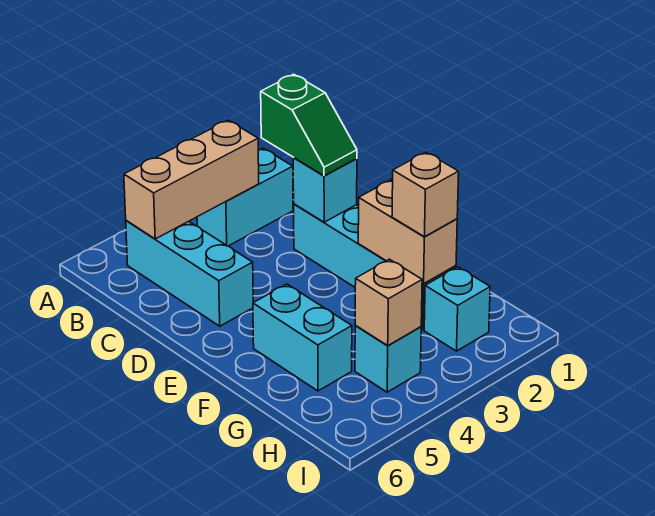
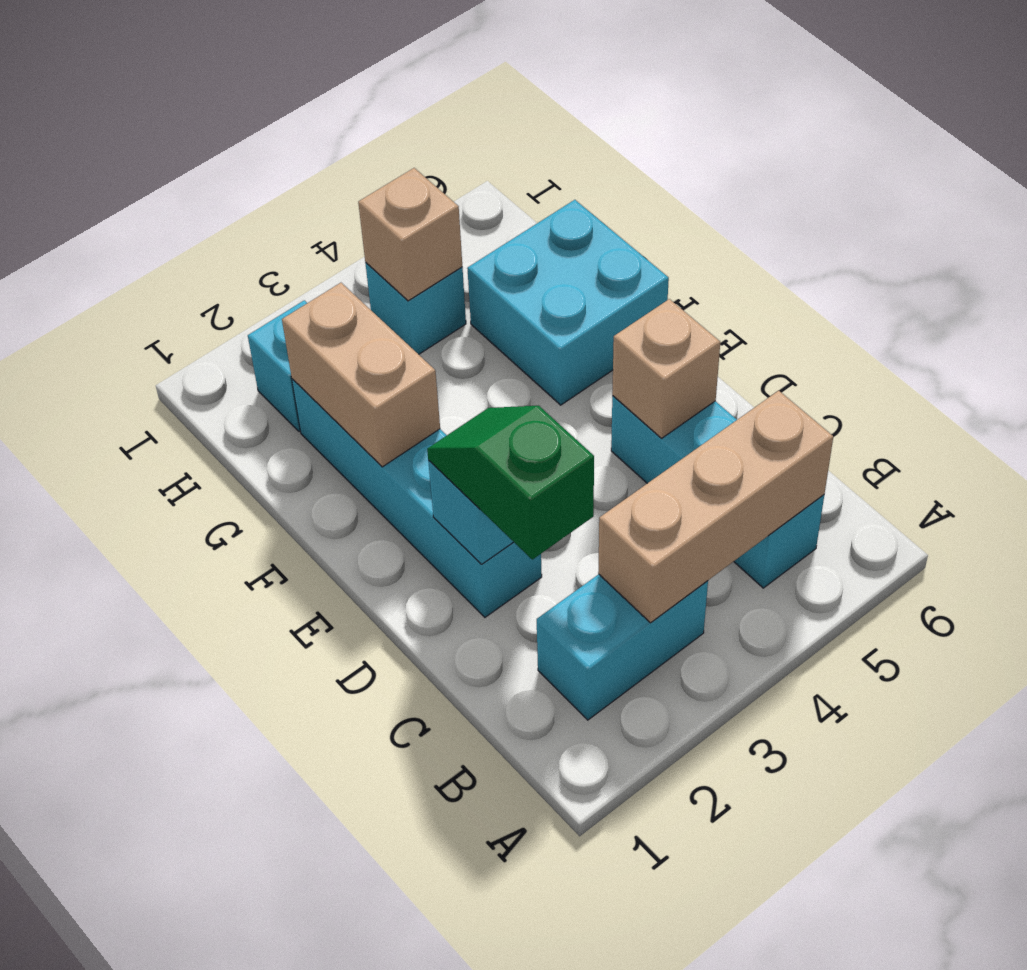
cyan 1x2 brick [253,284,352,391] -> cyan 2x2 brick [467,200,669,405]
tan 1x1 brick [392,152,459,237] -> tan 1x1 brick moved to [612,299,720,438]

